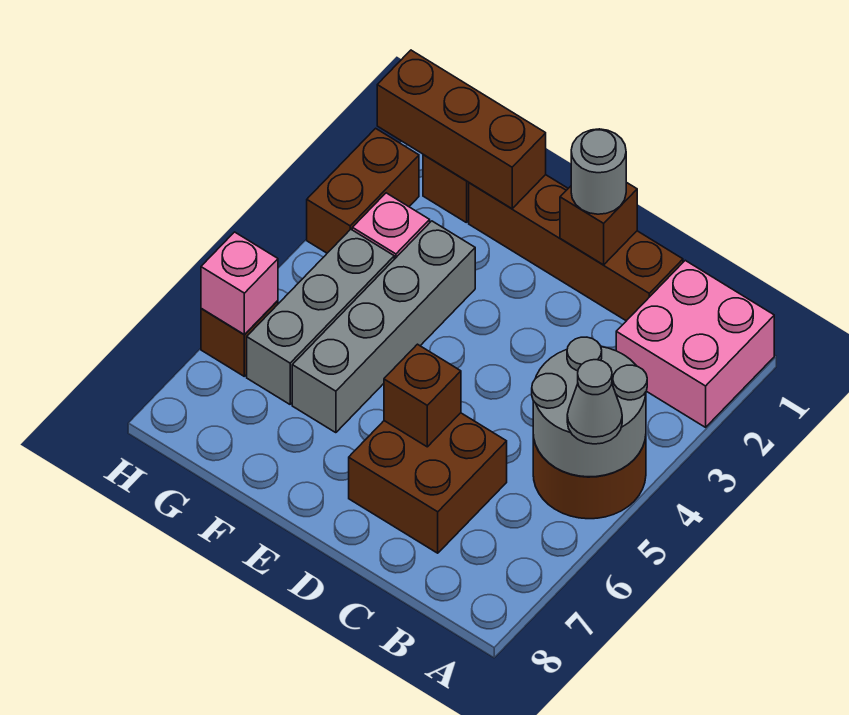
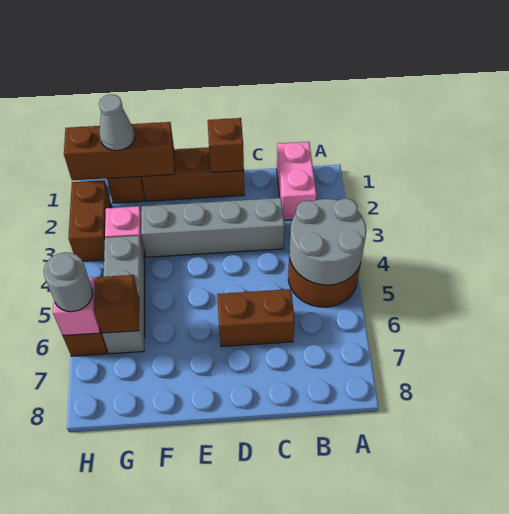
pink 2x2 brick [616,260,774,427] -> pink 1x2 brick [277,142,316,220]
grey 1x1 cone [567,360,622,444] -> grey 1x1 cone moved to [99,94,135,151]
brown 1x4 brick [469,175,683,321] -> brown 1x3 brick [142,147,245,201]
brown 2x2 brick [349,413,507,553] -> brown 1x2 brick [217,289,295,347]
grey 1x1 round brick [571,129,626,214] -> grey 1x1 round brick moved to [43,252,93,312]
brown 1x1 brick [384,344,461,447] -> brown 1x1 brick moved to [94,275,139,333]
grey 1x4 brick [292,221,475,433] -> grey 1x4 brick turned to [141,198,284,257]

